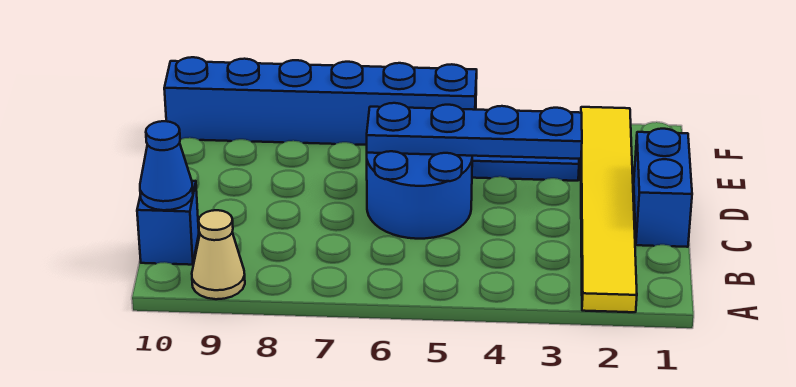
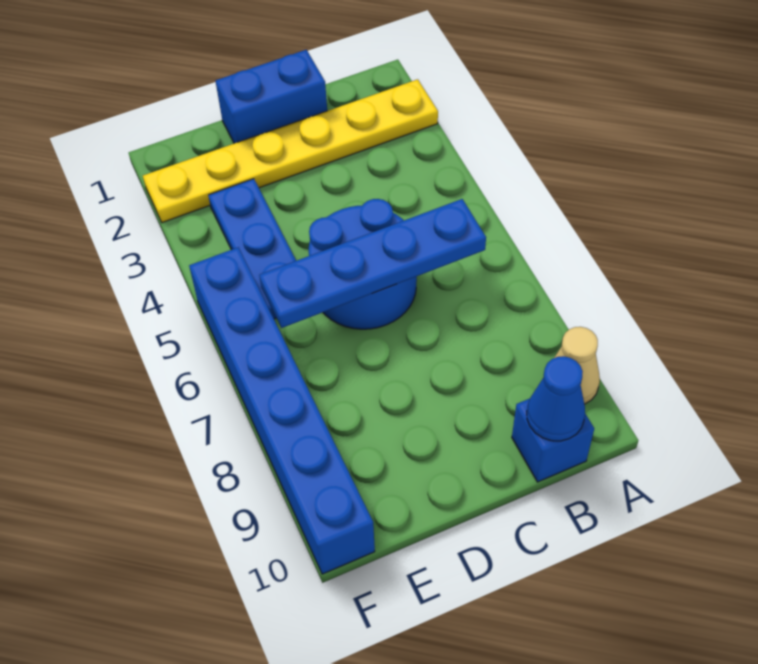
yellow 1x6 tile [581,107,637,312] -> yellow 1x6 plate [143,79,438,223]
blue 1x4 plate [367,103,582,159] -> blue 1x4 plate turned to [259,199,486,328]

